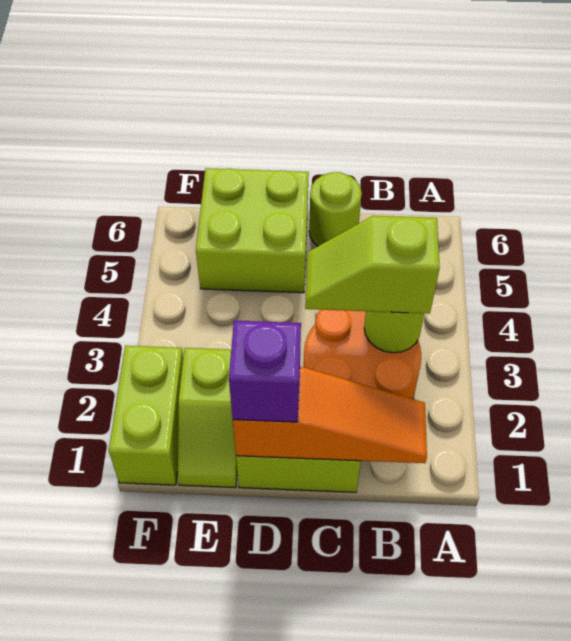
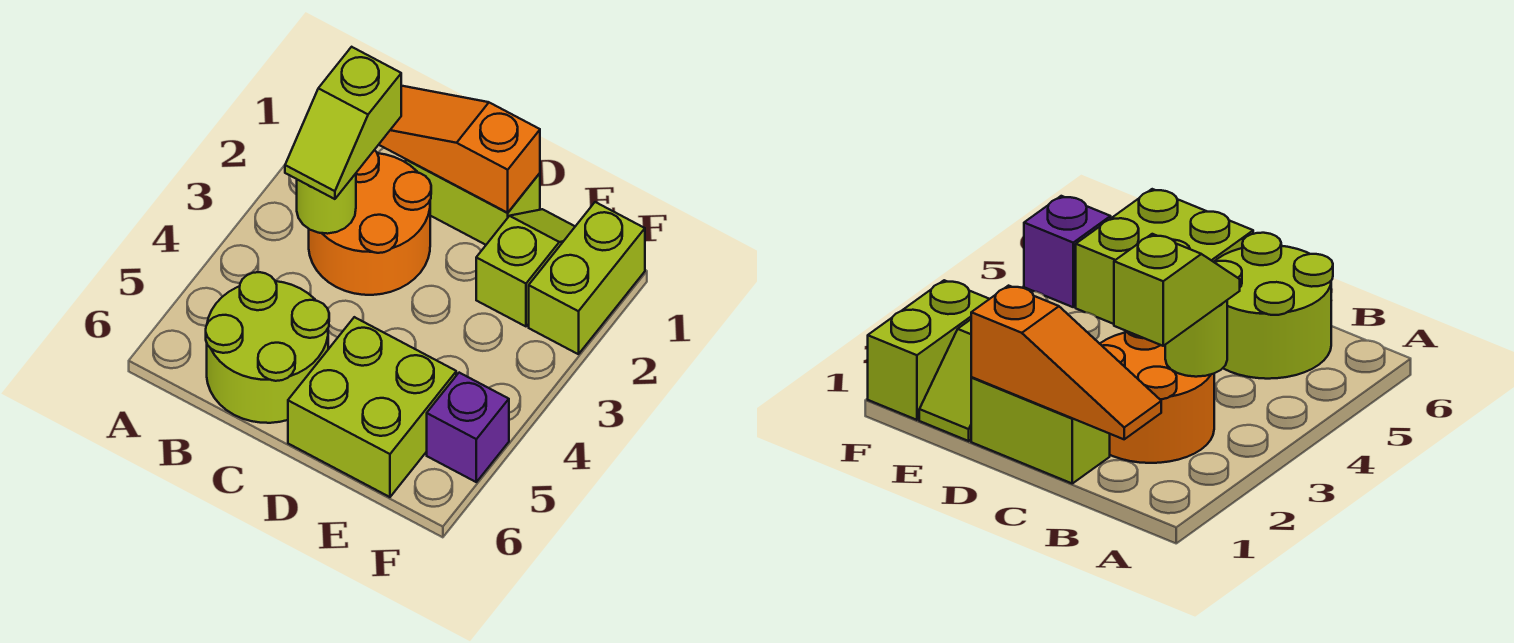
lime 1x2 slope [305,216,440,314] -> lime 1x2 slope turned to [285,47,401,199]
lime 1x1 round brick [309,172,362,246] -> lime 2x2 round brick [206,272,329,423]
purple 1x1 brick [229,321,301,422] -> purple 1x1 brick moved to [427,373,509,482]

